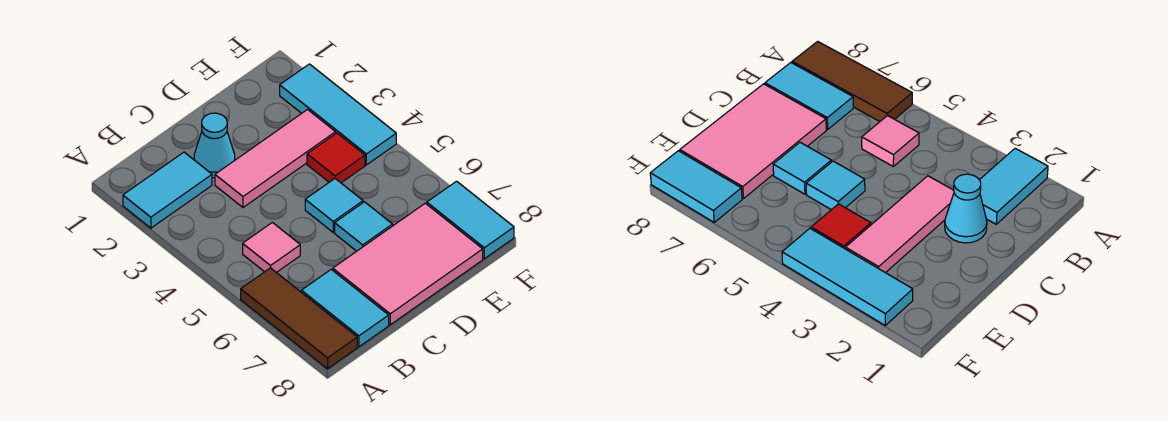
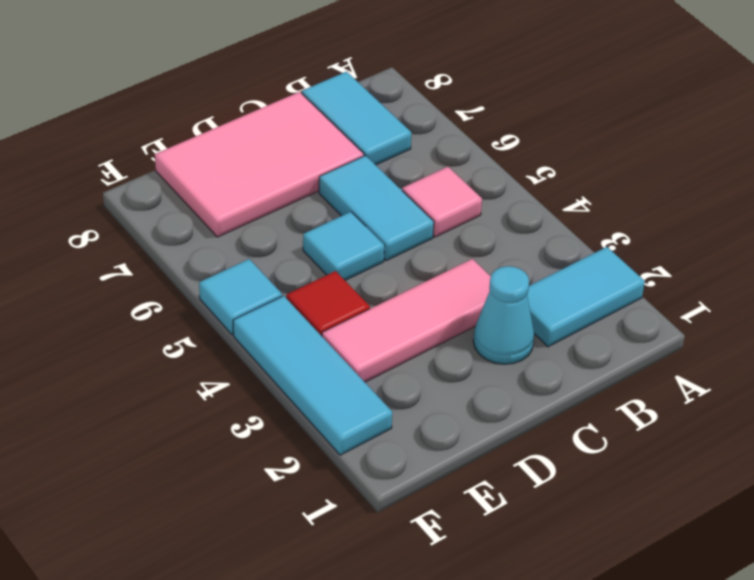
brown 1x3 tile [241,268,357,369] -> none
cyan 1x1 tile [335,202,393,251] -> cyan 1x1 tile moved to [199,259,282,335]
cyan 1x2 tile [427,181,514,259] -> cyan 1x2 tile moved to [319,156,434,261]

